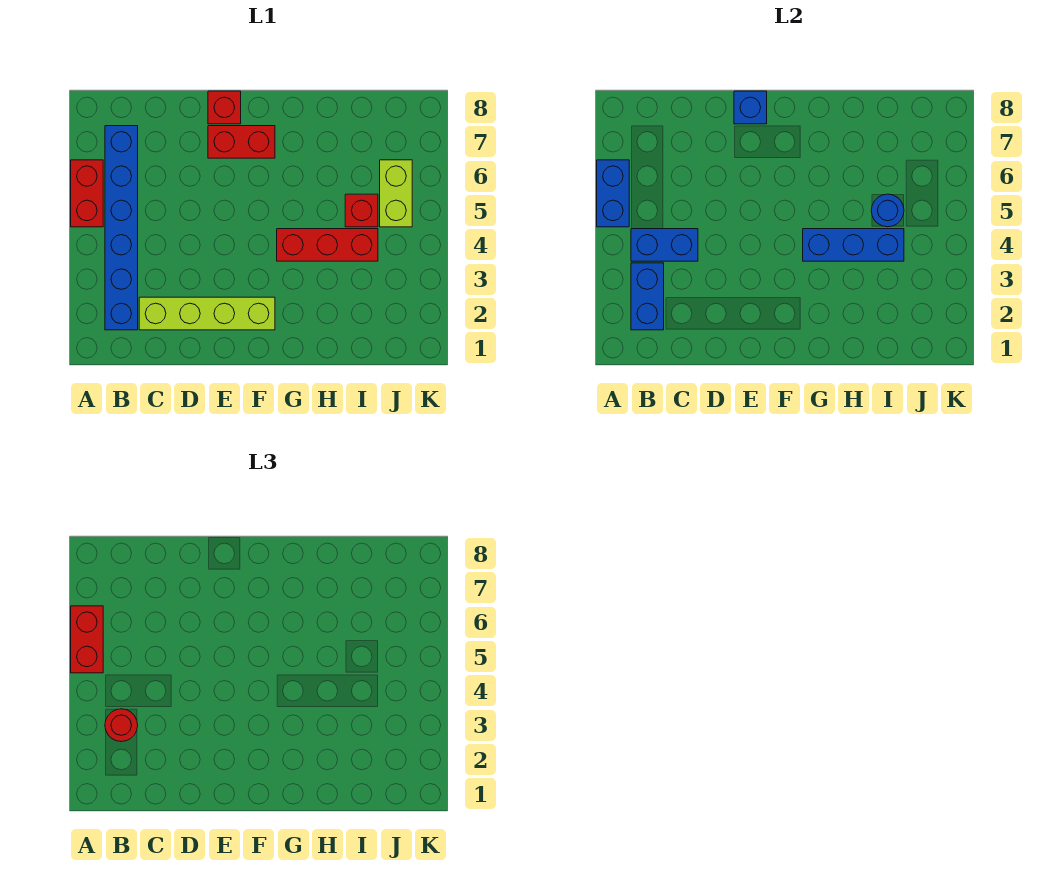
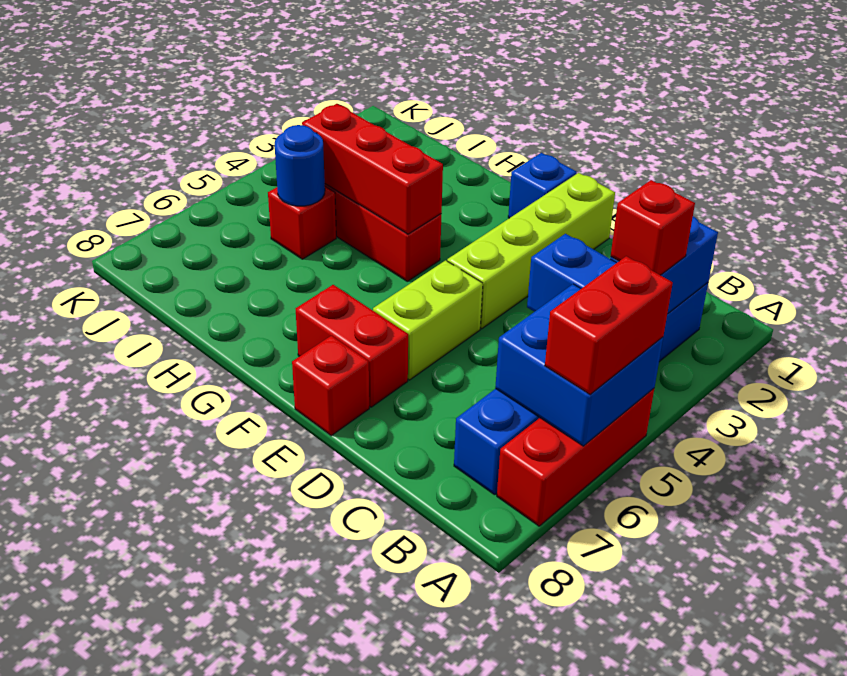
red 1x2 brick [71,160,103,227] -> red 1x3 brick [497,389,654,526]
blue 1x2 brick [597,160,629,227] -> blue 2x2 brick [495,284,663,446]
red 1x1 round brick [105,709,138,742] -> red 1x1 brick [611,180,695,275]
lime 1x4 brick [139,297,275,330] -> lime 1x4 brick turned to [447,173,615,329]
blue 1x1 brick [734,91,767,124] -> blue 1x1 brick moved to [508,153,577,218]
blue 1x3 brick [803,229,904,261] -> red 1x3 brick [302,104,443,234]
lime 1x2 brick [380,160,412,227] -> lime 1x2 brick moved to [373,260,483,380]

